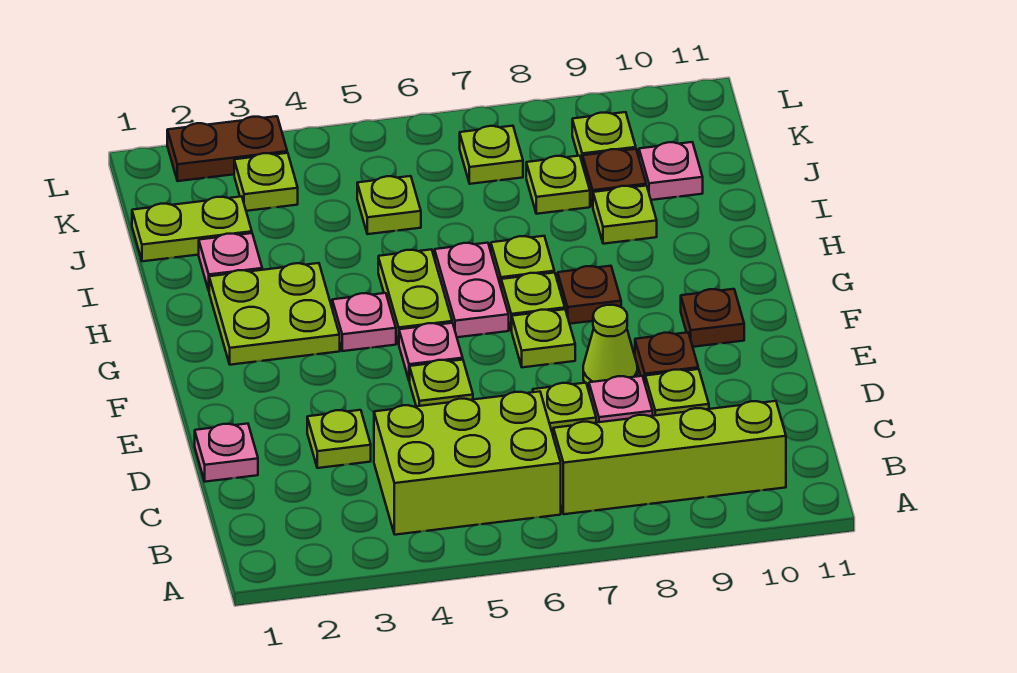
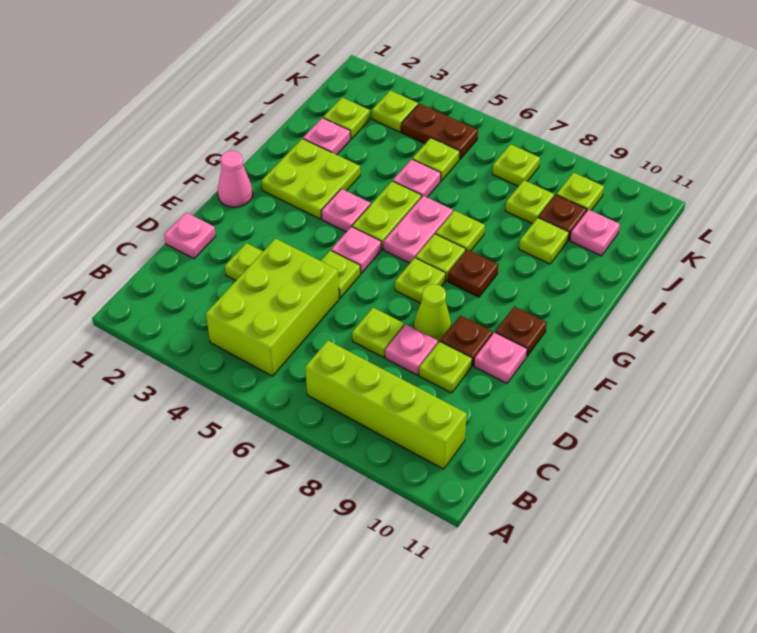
lime 2x3 brick [374,392,561,535] -> lime 2x3 brick turned to [206,238,339,376]
none -> pink 1x1 plate [474,332,527,383]
none -> pink 1x1 cone [217,151,253,207]
none -> pink 1x1 plate [393,159,441,197]
lime 1x2 plate [132,196,252,261] -> lime 1x1 plate [323,98,370,139]
brown 1x2 plate [167,116,287,181] -> brown 1x2 plate moved to [401,104,478,159]

